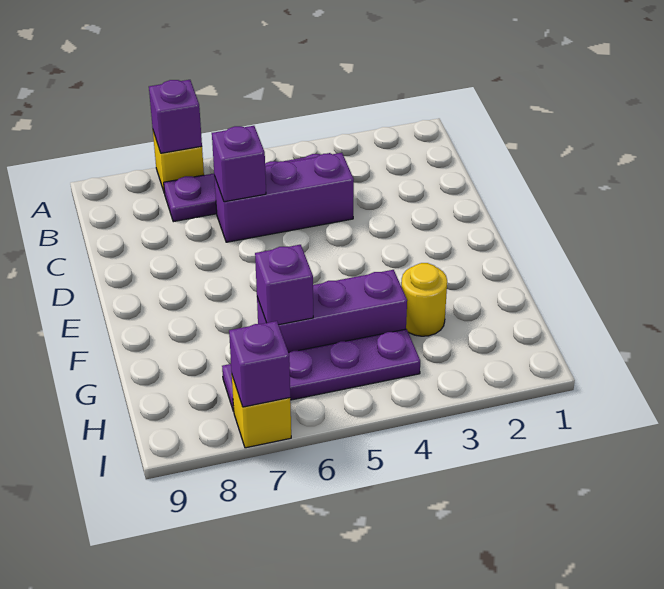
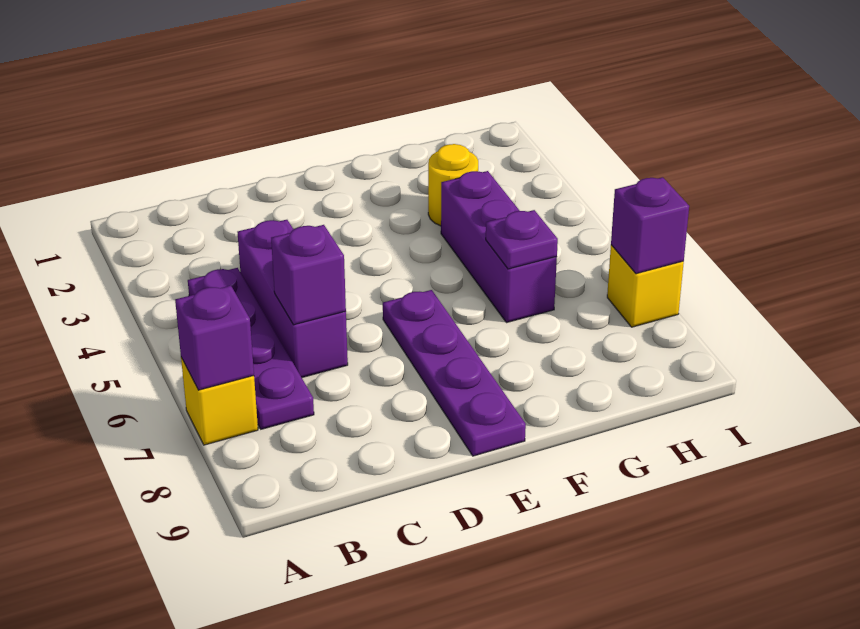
purple 1x1 brick [255,245,313,325] -> purple 1x1 plate [486,210,558,269]
purple 1x4 plate [222,329,420,411] -> purple 1x4 plate moved to [383,290,526,456]

